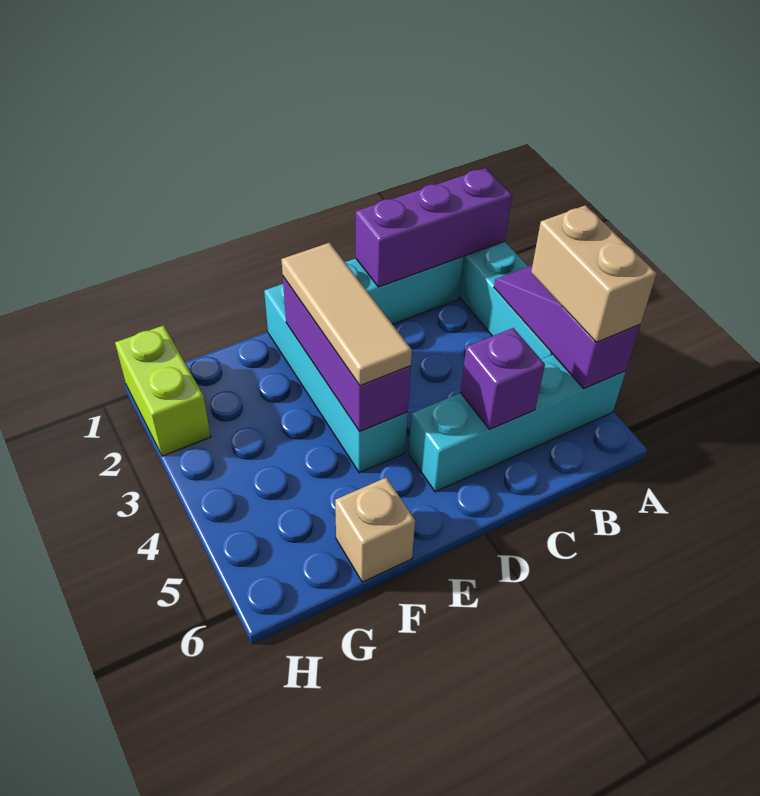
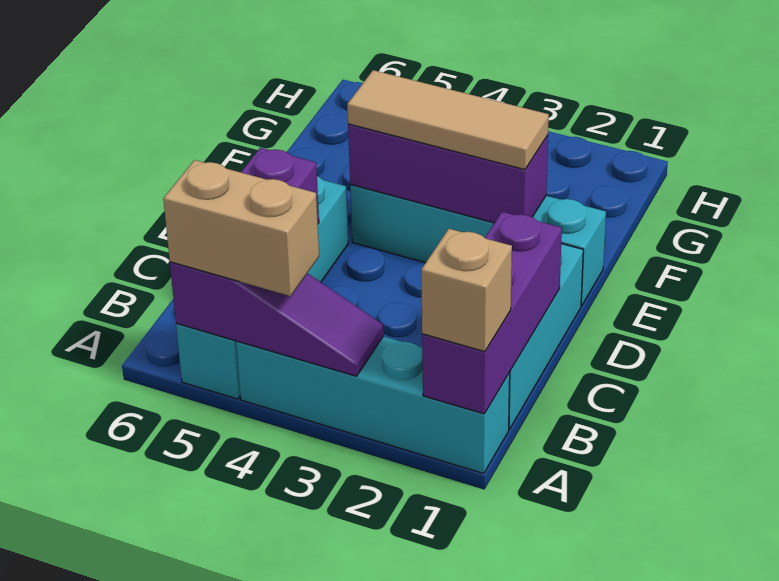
tan 1x1 brick [335,477,415,582] -> tan 1x1 brick moved to [421,229,512,352]
lime 1x2 brick [115,325,211,456] -> none

